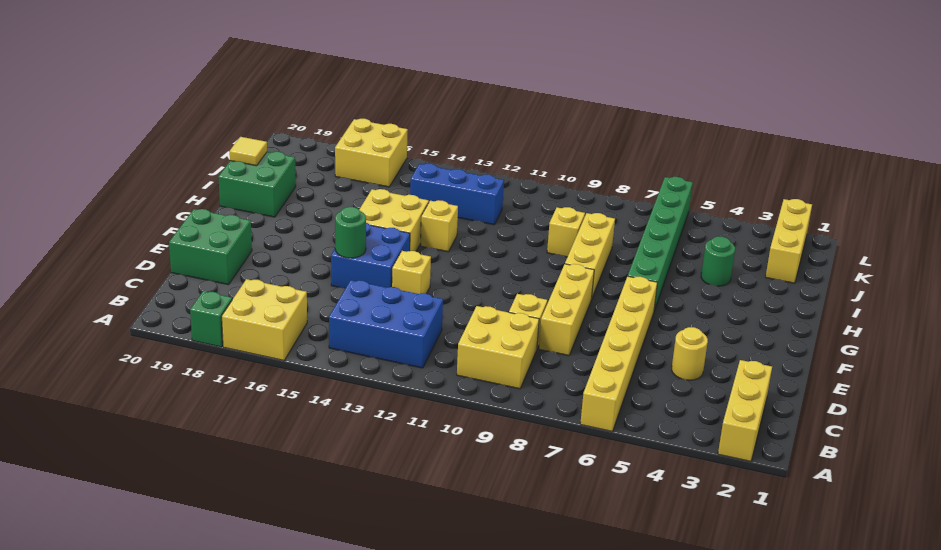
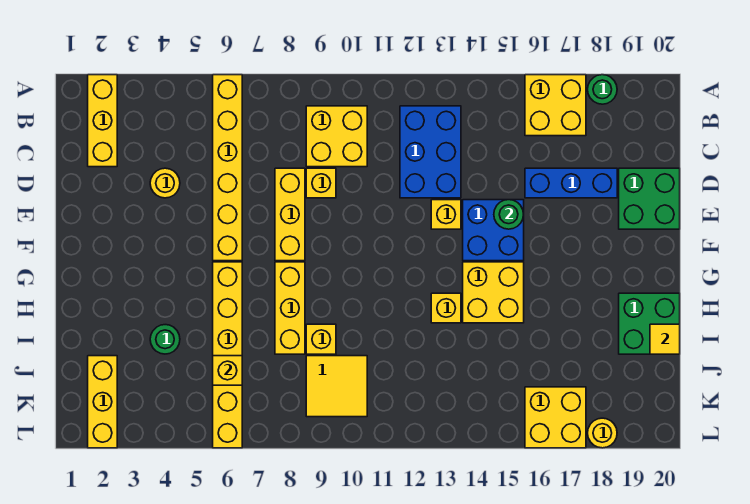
green 1x1 brick [190,291,232,347] -> green 1x1 round brick [588,75,617,104]
blue 2x3 brick [329,280,443,368] -> blue 2x3 brick turned to [400,106,461,198]
green 1x6 brick [628,177,693,311] -> yellow 1x6 brick [213,262,242,448]
none -> yellow 1x1 brick [213,356,242,385]
none -> yellow 2x2 tile [306,356,367,417]
blue 1x3 brick [410,164,504,225] -> blue 1x3 brick moved to [525,168,617,198]
none -> yellow 1x1 round brick [588,418,617,448]

